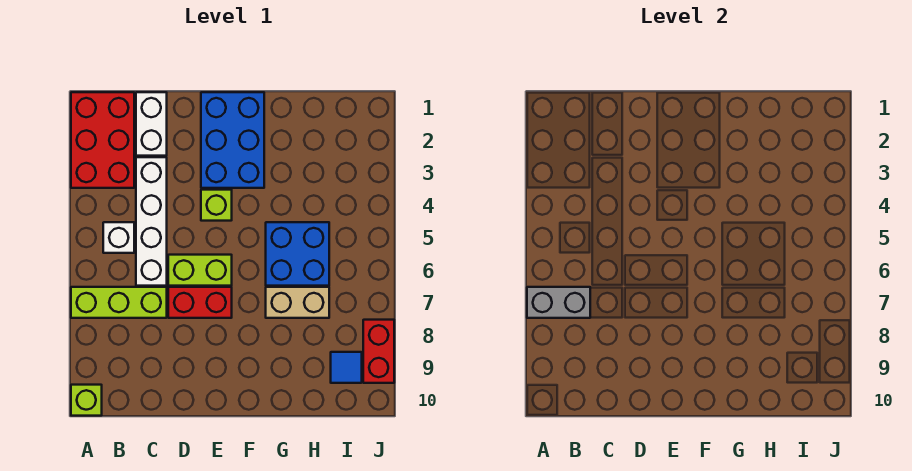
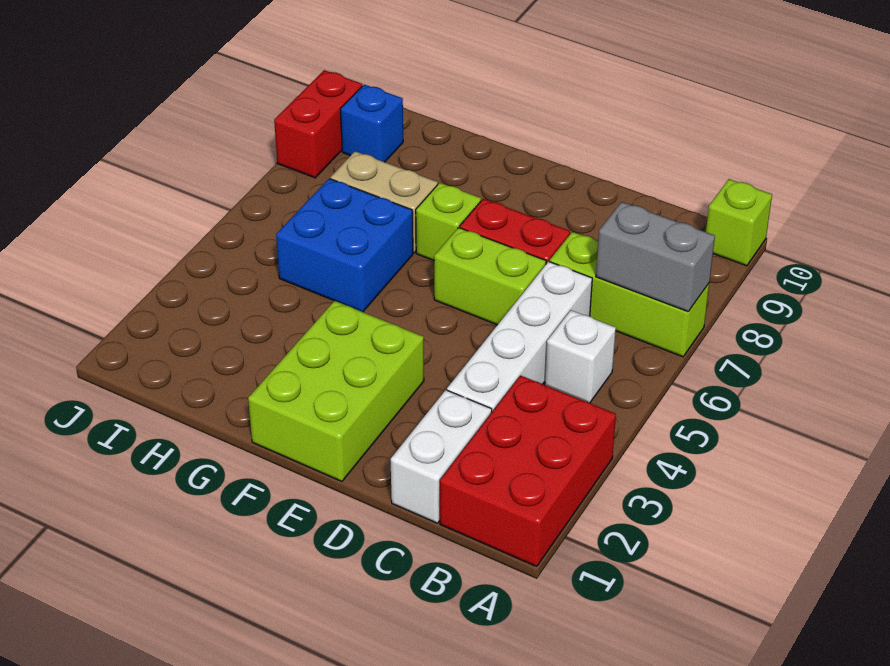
blue 2x3 brick [201,92,264,188] -> lime 2x3 brick [248,301,424,482]
lime 1x1 brick [201,190,232,221] -> lime 1x1 brick moved to [416,183,481,261]
blue 1x1 tile [331,352,362,383] -> blue 1x1 brick [340,85,403,162]

